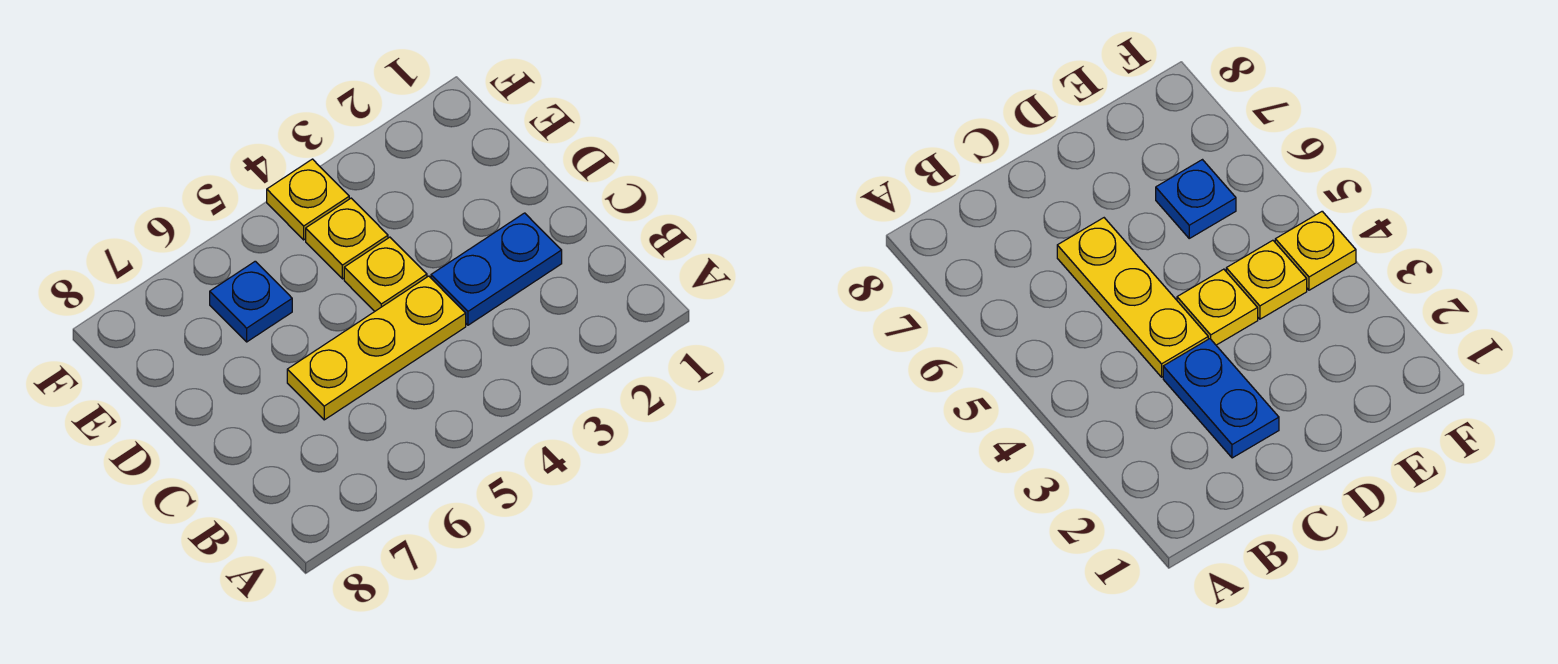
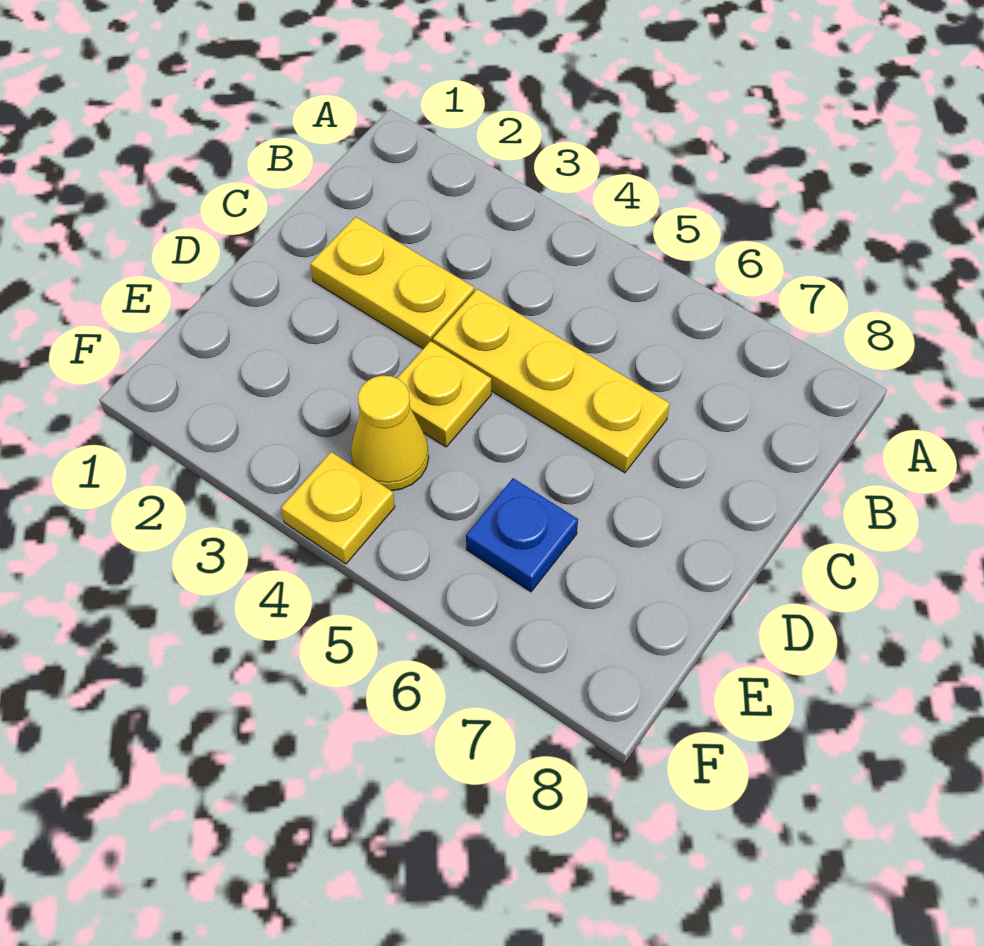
blue 1x2 plate [431,213,562,325] -> yellow 1x2 plate [310,217,474,349]
yellow 1x1 plate [306,198,388,279] -> yellow 1x1 cone [351,376,429,491]

